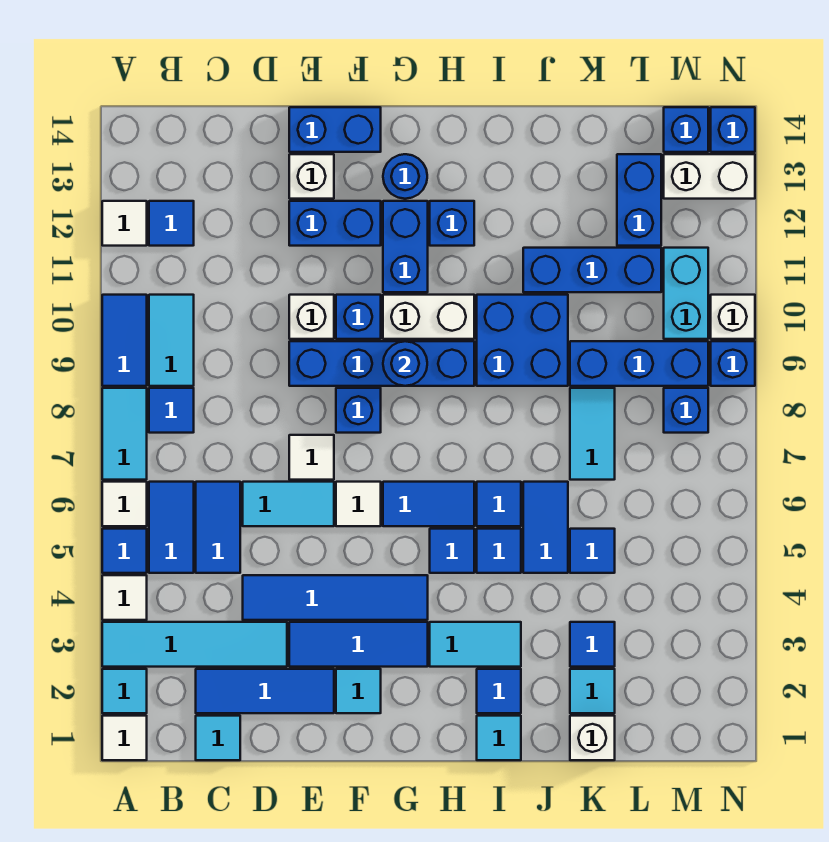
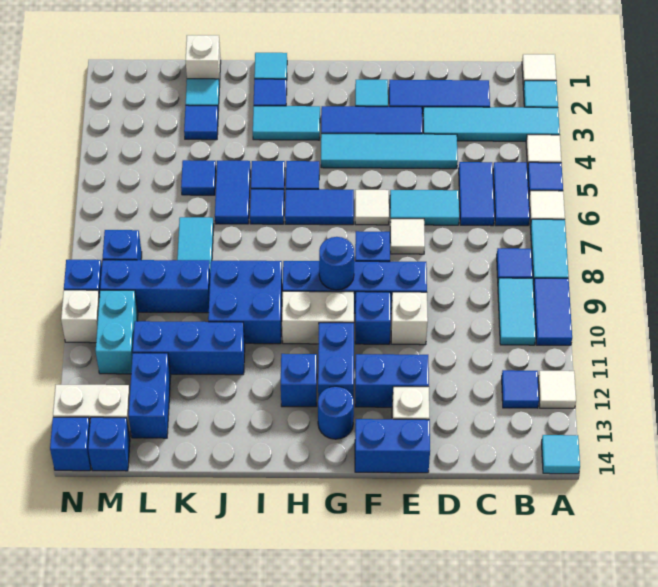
cyan 1x1 tile [196,716,240,760] -> cyan 1x1 tile moved to [541,435,580,474]
blue 1x4 tile [243,575,428,620] -> cyan 1x4 tile [321,134,458,169]

